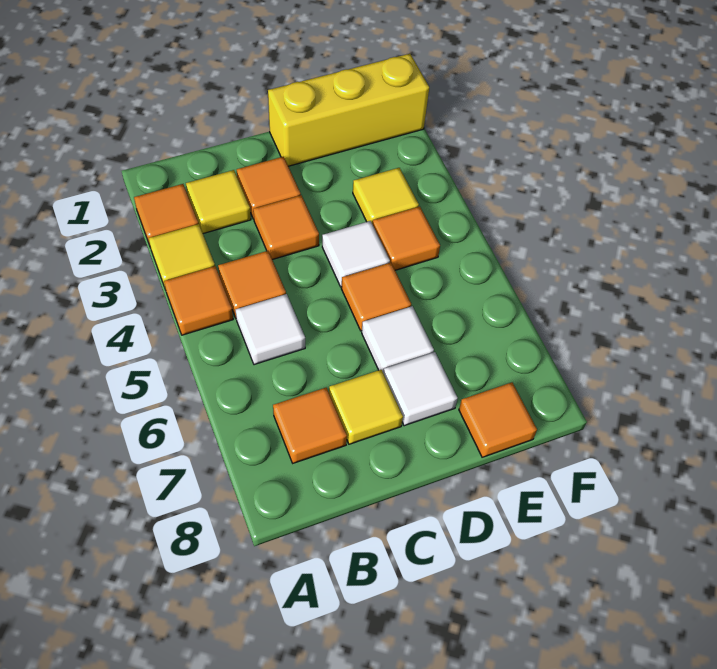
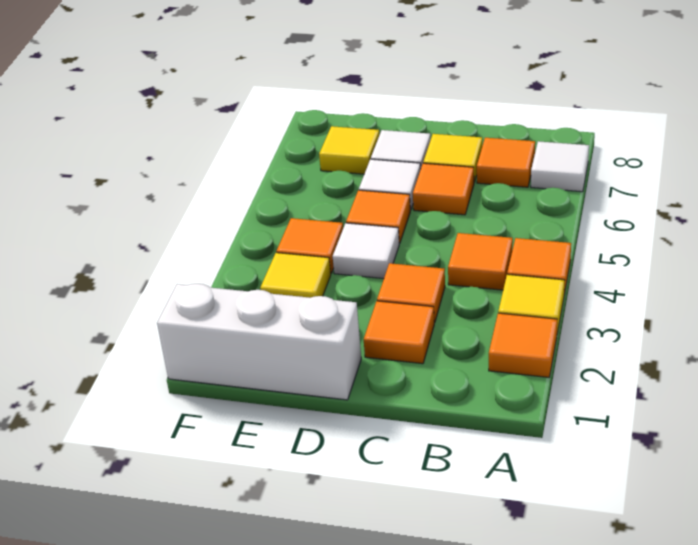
yellow 1x1 tile [186,170,251,233] -> yellow 1x1 tile moved to [319,126,379,174]
white 1x1 tile [236,294,305,365] -> white 1x1 tile moved to [531,141,589,192]
yellow 1x3 brick [268,54,429,166] -> white 1x3 brick [157,284,361,400]
orange 1x1 tile [459,382,537,457] -> orange 1x1 tile moved to [413,163,474,215]

